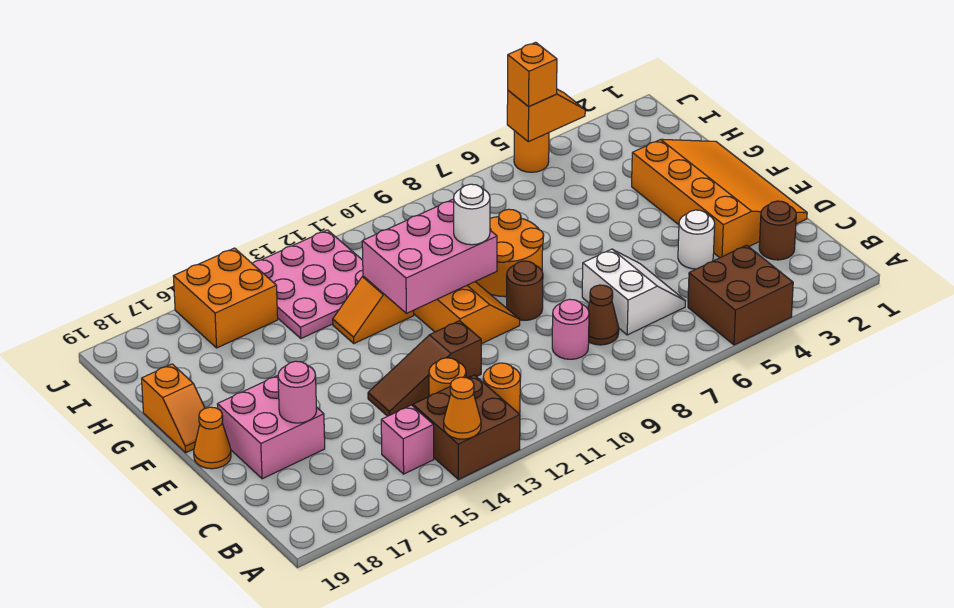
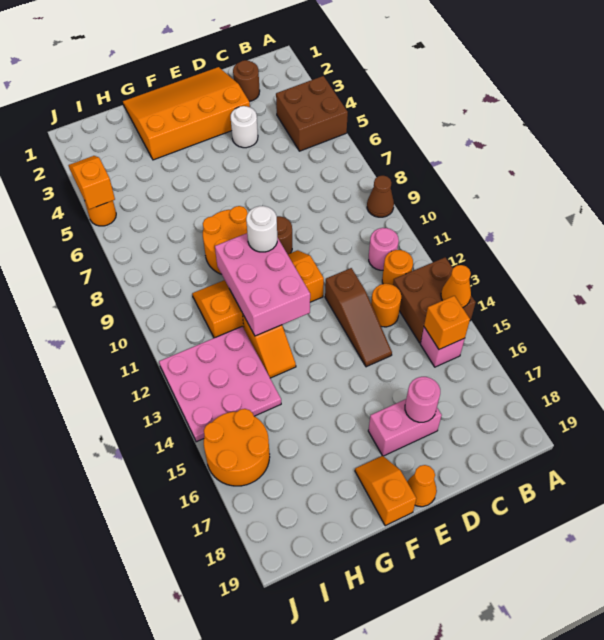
white 2x2 slope [582,249,686,335] -> none
brown 1x1 cone [588,285,619,345] -> brown 1x1 cone moved to [367,176,394,217]
pink 1x1 round brick [552,299,589,359] -> pink 1x1 round brick moved to [369,228,399,270]
pink 2x2 brick [217,376,325,479] -> pink 1x2 brick [368,399,442,456]
orange 1x2 slope [142,364,205,453] -> orange 1x2 slope turned to [355,456,416,526]
orange 2x2 brick [173,248,278,348] -> orange 2x2 round brick [204,409,270,486]
orange 1x1 brick [508,42,557,107] -> orange 1x1 brick moved to [424,296,470,349]

